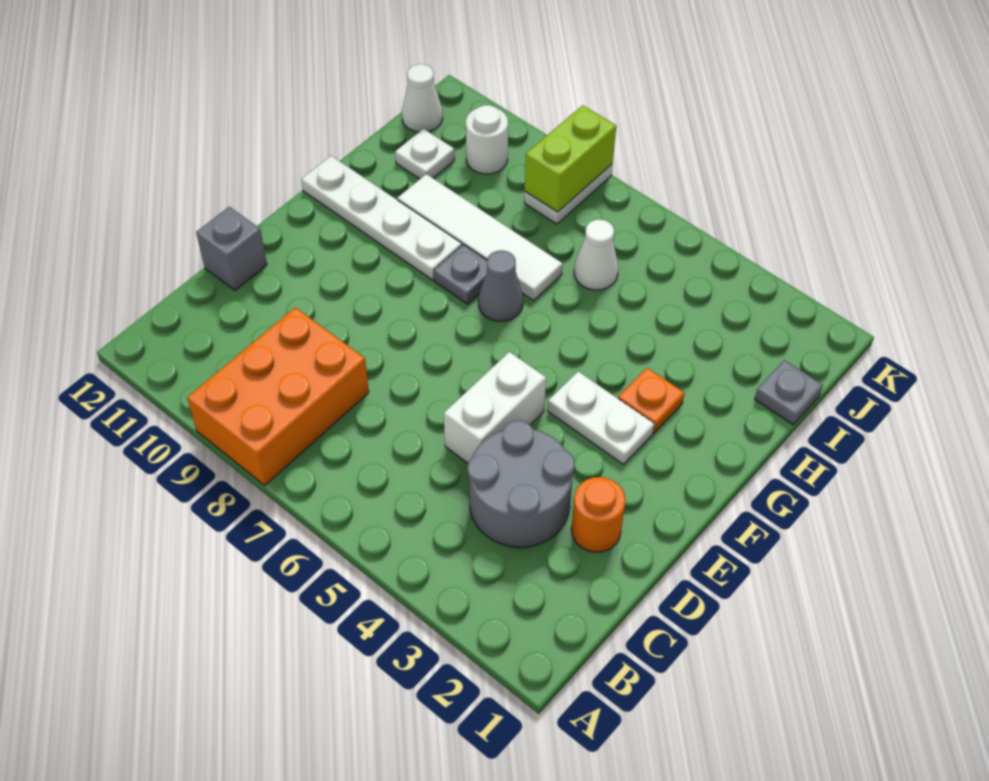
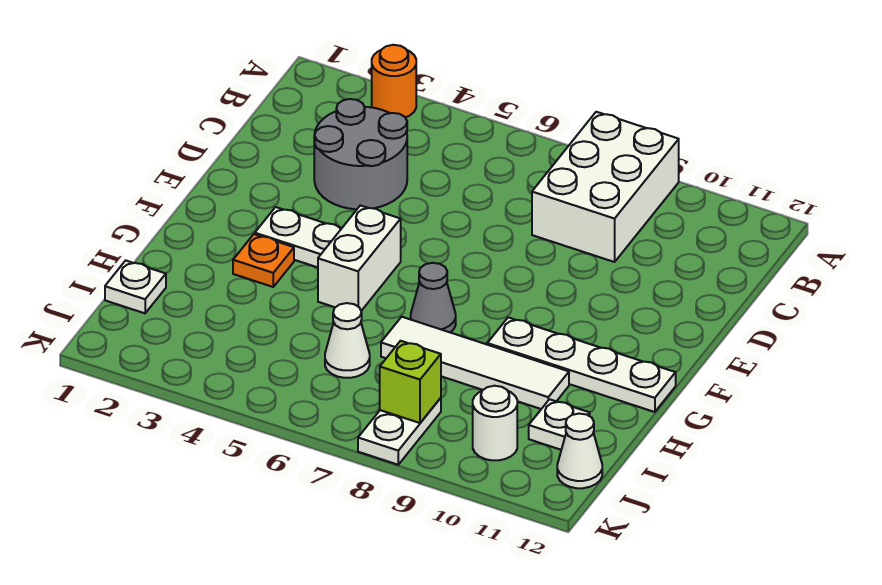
orange 2x3 brick [187,307,369,485] -> white 2x3 brick [532,112,679,262]
orange 1x1 round brick [571,477,626,552] -> orange 1x1 round brick moved to [372,45,416,118]
white 1x2 brick [444,352,546,463] -> white 1x2 brick moved to [318,205,401,311]
grey 1x1 brick [196,207,267,290] -> none
grey 1x1 plate [434,245,487,304] -> none
grey 1x1 plate [755,360,823,425] -> white 1x1 plate [105,261,166,313]
lime 1x2 brick [525,105,616,212] -> lime 1x1 brick [380,341,441,423]

